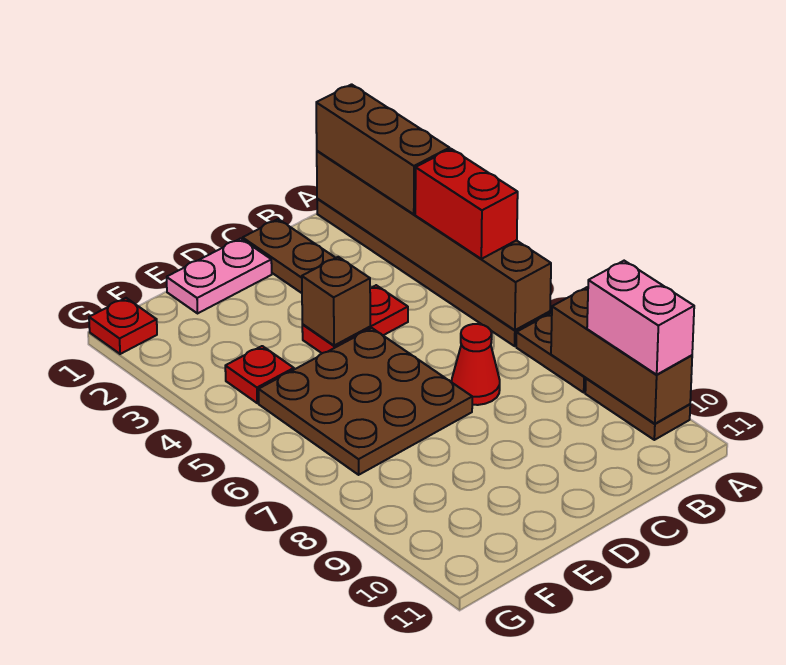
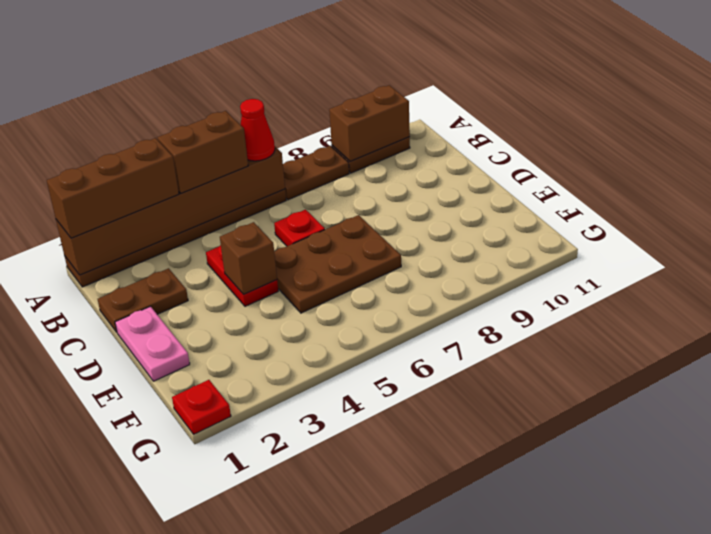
red 1x2 brick [415,149,518,259] -> brown 1x2 brick [157,111,248,193]
brown 1x3 brick [551,287,692,424] -> brown 1x2 brick [329,85,410,161]
pink 1x2 brick [587,261,694,375] -> none
red 1x1 cone [452,324,500,405] -> red 1x1 cone moved to [240,99,275,161]
brown 3x3 plate [259,328,472,475] -> brown 2x3 plate [274,215,401,313]
red 1x1 plate [225,346,294,403] -> red 1x1 plate moved to [274,210,325,246]

